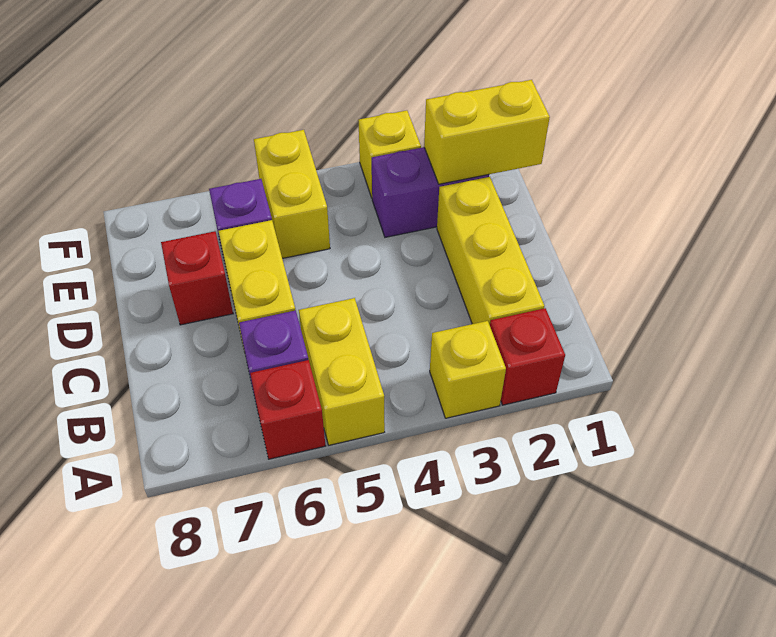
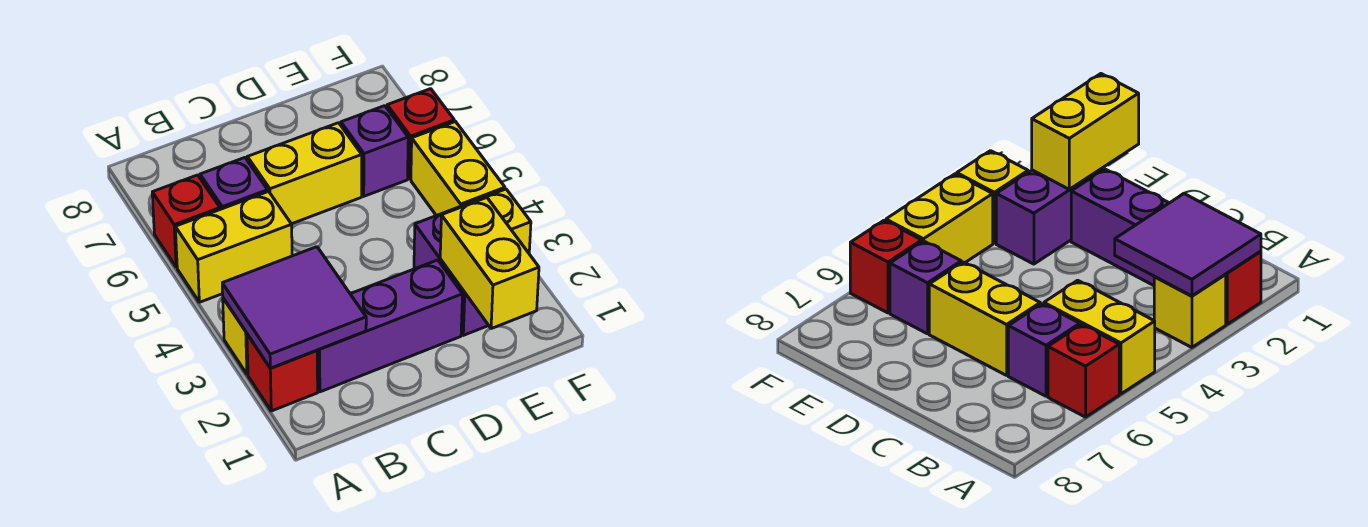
none -> purple 2x2 tile [222,247,366,368]
yellow 1x3 brick [437,177,544,325] -> purple 1x3 brick [317,260,463,392]
red 1x1 brick [161,231,233,325] -> red 1x1 brick moved to [387,89,454,179]
yellow 1x2 brick [254,130,330,258] -> yellow 1x2 brick turned to [411,122,505,216]

